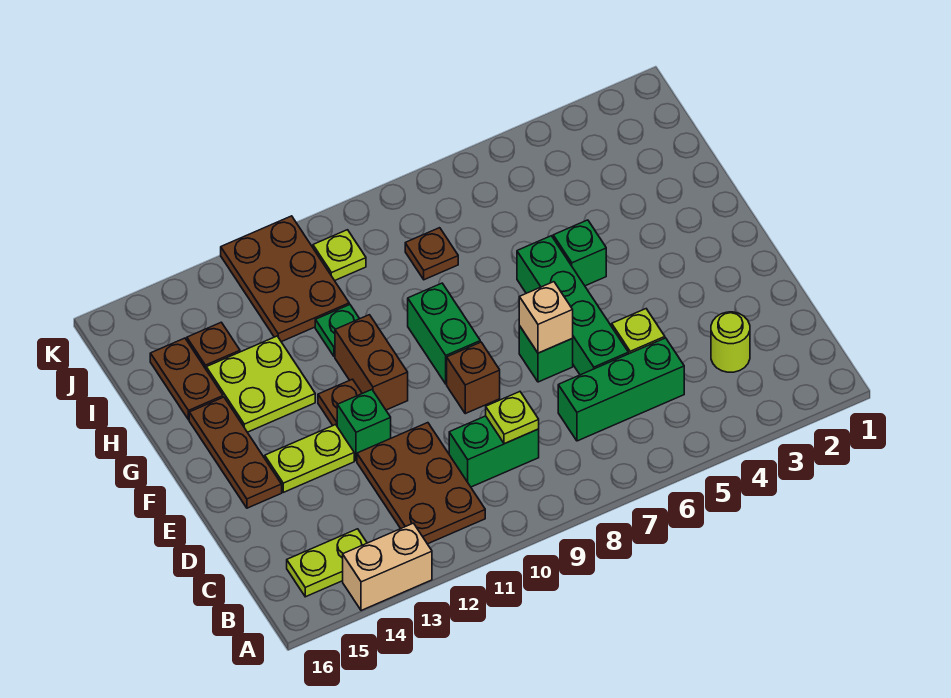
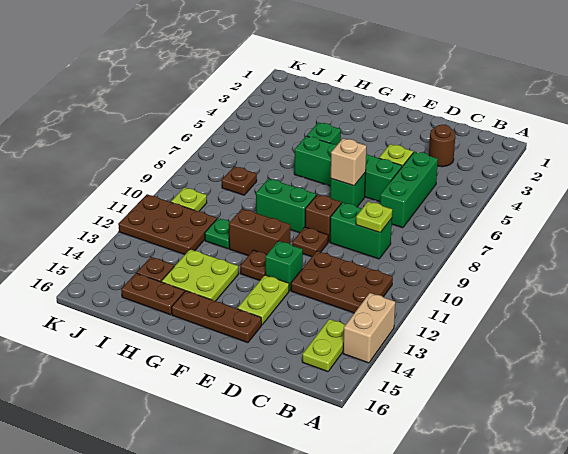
lime 1x1 round brick [711,312,750,372] -> brown 1x1 round brick [429,124,455,167]
green 1x2 brick [449,416,539,487] -> green 1x2 brick turned to [330,202,392,259]
none -> brown 1x1 plate [292,227,328,257]

